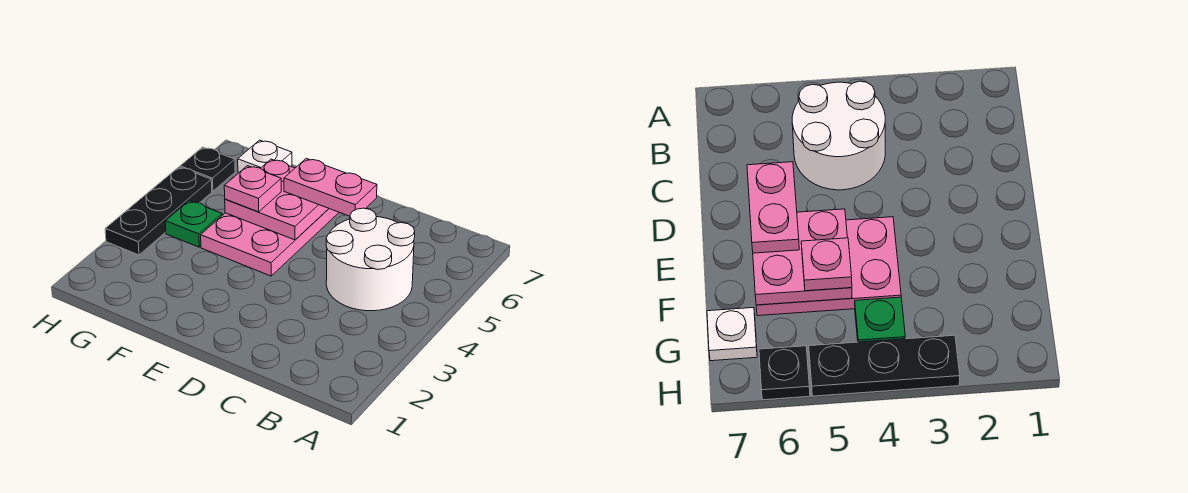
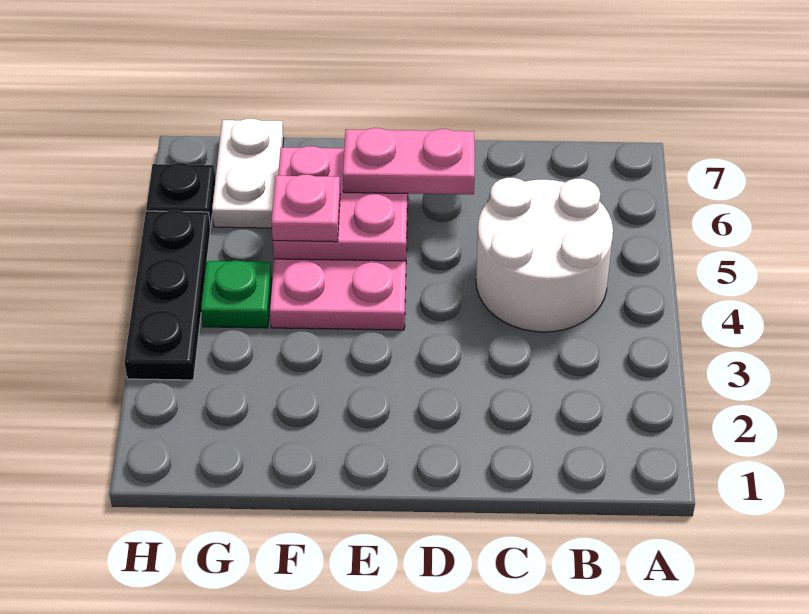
white 1x1 plate [238,140,292,172] -> white 1x2 plate [212,119,284,228]

